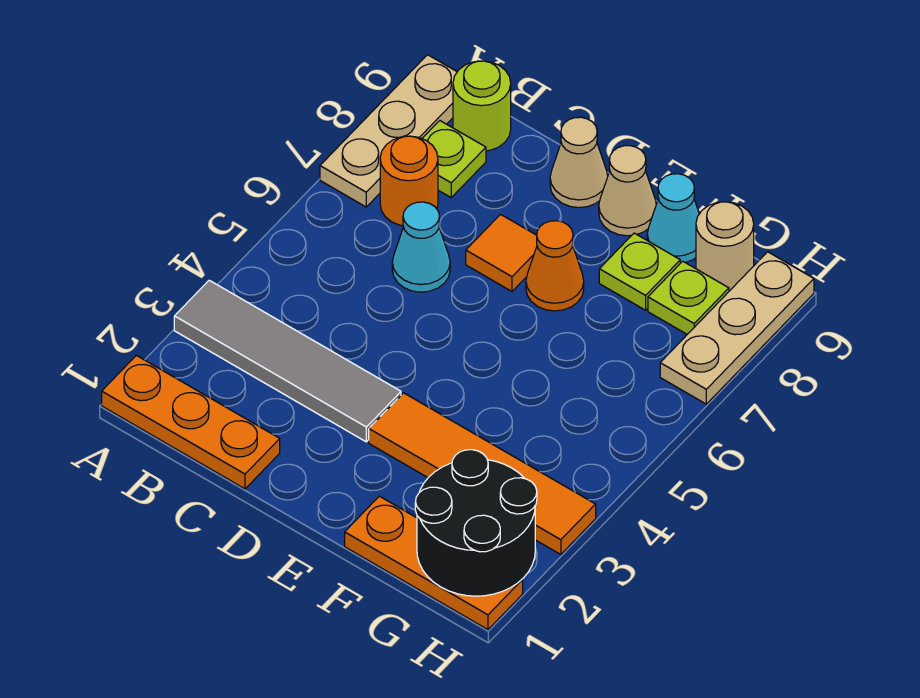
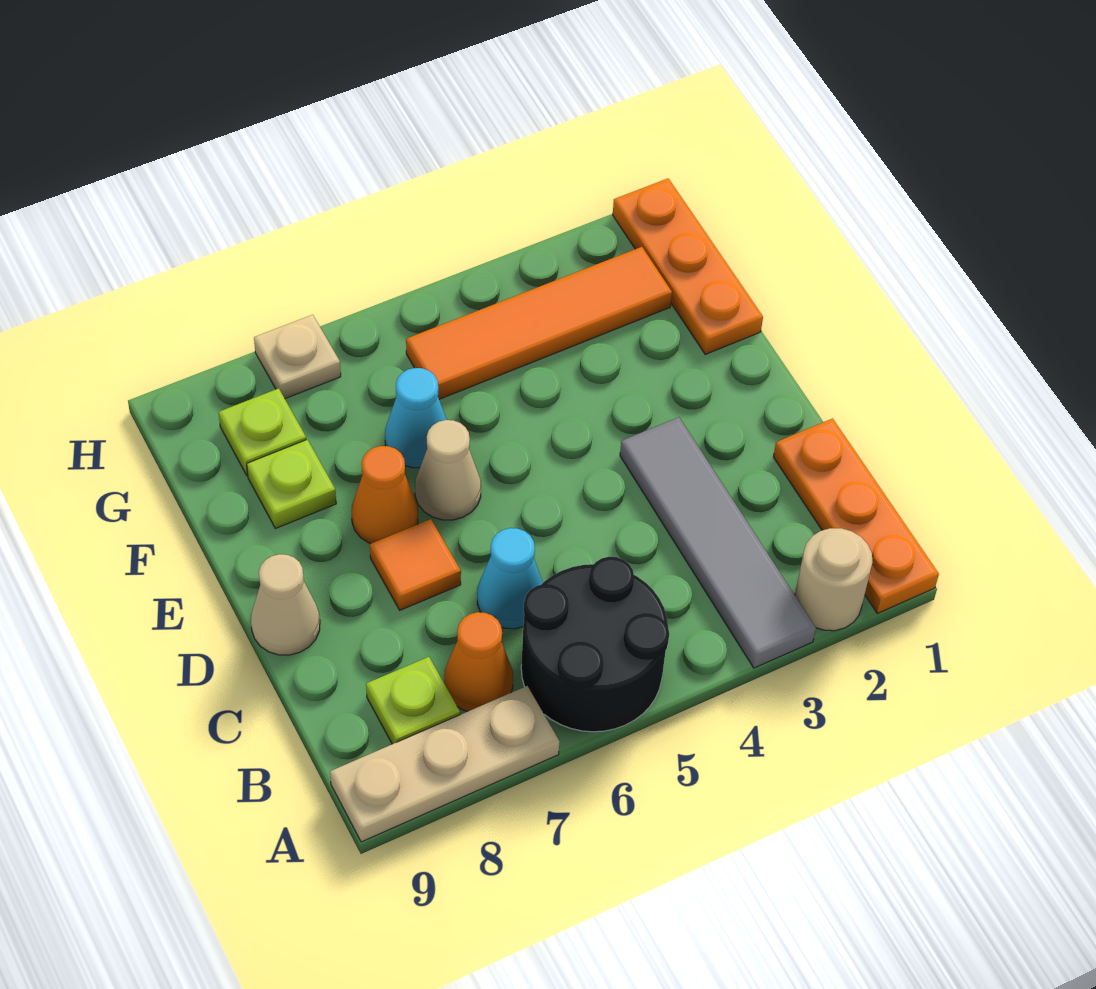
orange 1x1 round brick [380,136,438,226] -> orange 1x1 cone [444,612,513,711]
lime 1x1 round brick [453,61,511,151] -> none
orange 1x4 tile [369,393,596,555] -> orange 1x4 tile turned to [406,247,672,399]
tan 1x1 cone [599,146,656,236] -> tan 1x1 cone moved to [415,420,481,520]
cyan 1x1 cone [647,174,699,263] -> cyan 1x1 cone moved to [385,368,447,468]
black 2x2 round brick [415,450,537,596] -> black 2x2 round brick moved to [521,557,669,732]
tan 1x1 round brick [696,202,754,291] -> tan 1x1 round brick moved to [795,528,873,631]
tan 1x3 plate [660,252,814,404] -> tan 1x1 plate [254,315,341,399]

